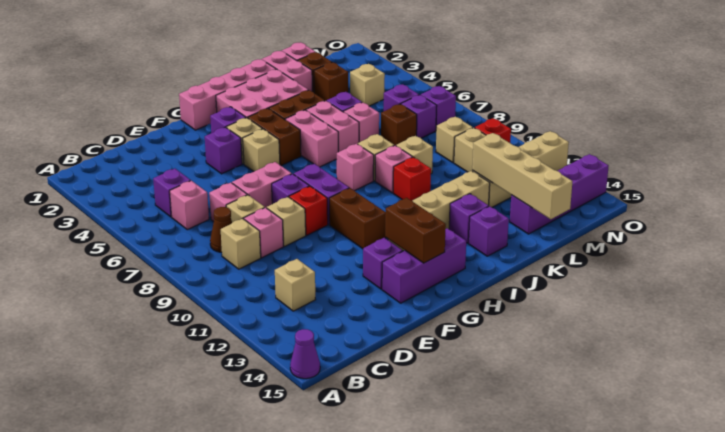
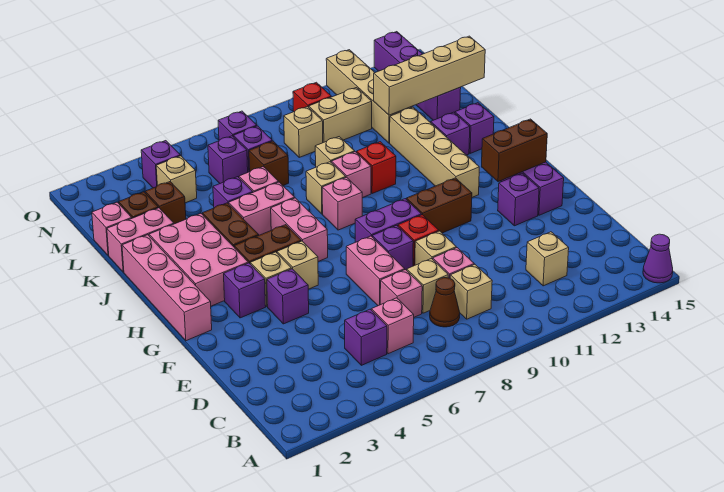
pink 1x2 brick [285,110,338,167] -> pink 1x2 brick turned to [271,198,328,261]
none -> purple 1x1 brick [141,141,180,188]

